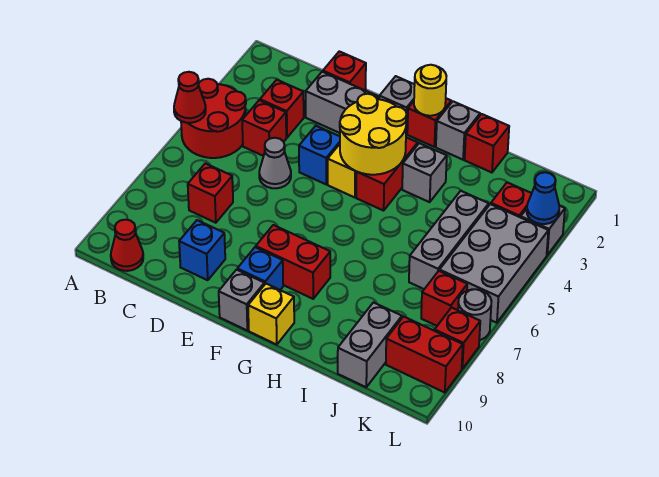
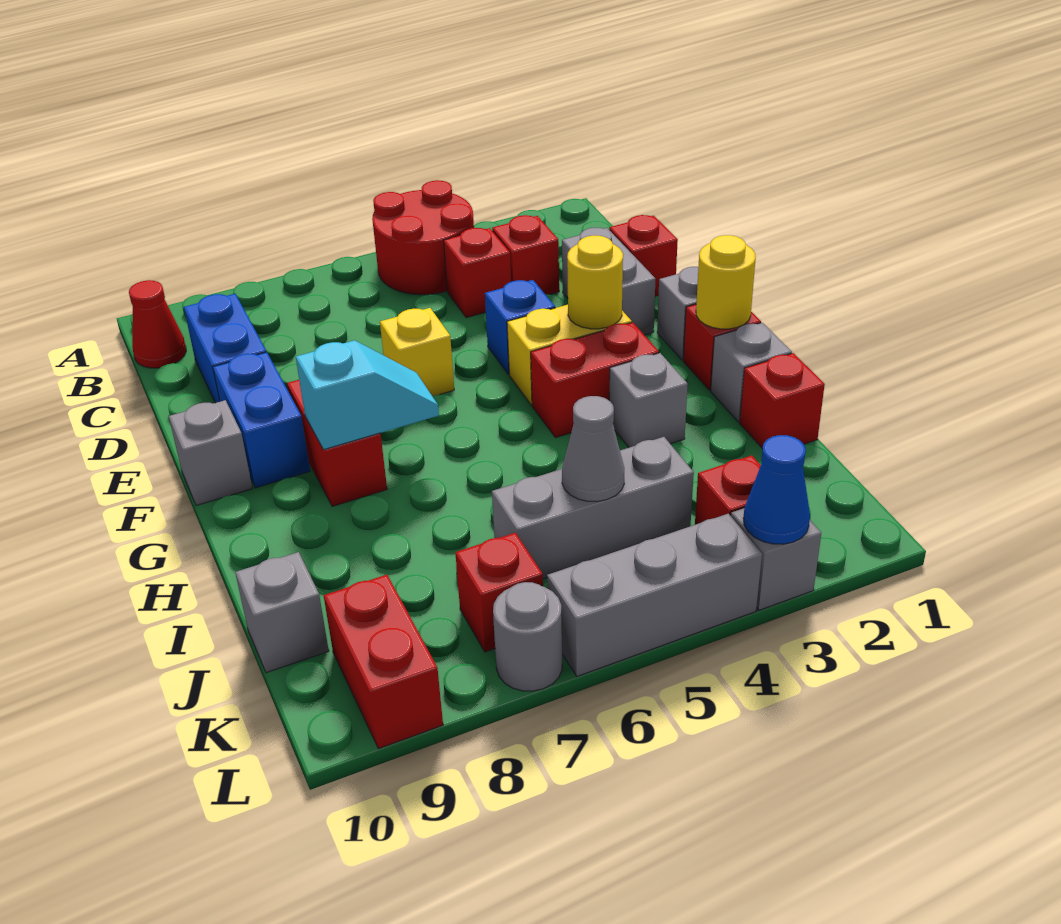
red 1x1 cone [174,72,206,123] -> none
red 1x1 brick [188,163,233,223] -> none
grey 1x1 cone [259,138,291,188] -> grey 1x1 cone moved to [562,396,624,502]
blue 1x1 brick [179,220,225,280] -> blue 1x2 brick [184,294,266,403]
yellow 2x2 round brick [340,94,407,175] -> yellow 1x1 round brick [567,235,623,329]
blue 1x1 brick [237,247,283,290] -> blue 1x2 brick [213,352,310,488]
none -> cyan 1x2 slope [296,340,439,450]
yellow 1x1 brick [248,284,294,345] -> yellow 1x1 brick moved to [380,308,454,396]
grey 1x2 brick [338,303,402,387] -> grey 1x1 brick [235,552,329,673]
grey 2x3 brick [440,204,548,323] -> grey 1x3 brick [547,514,762,676]
red 1x1 brick [435,308,480,369] -> none

